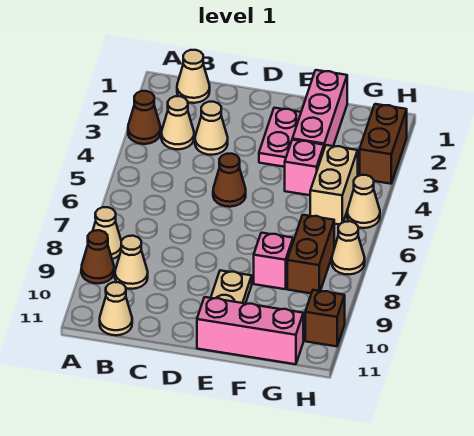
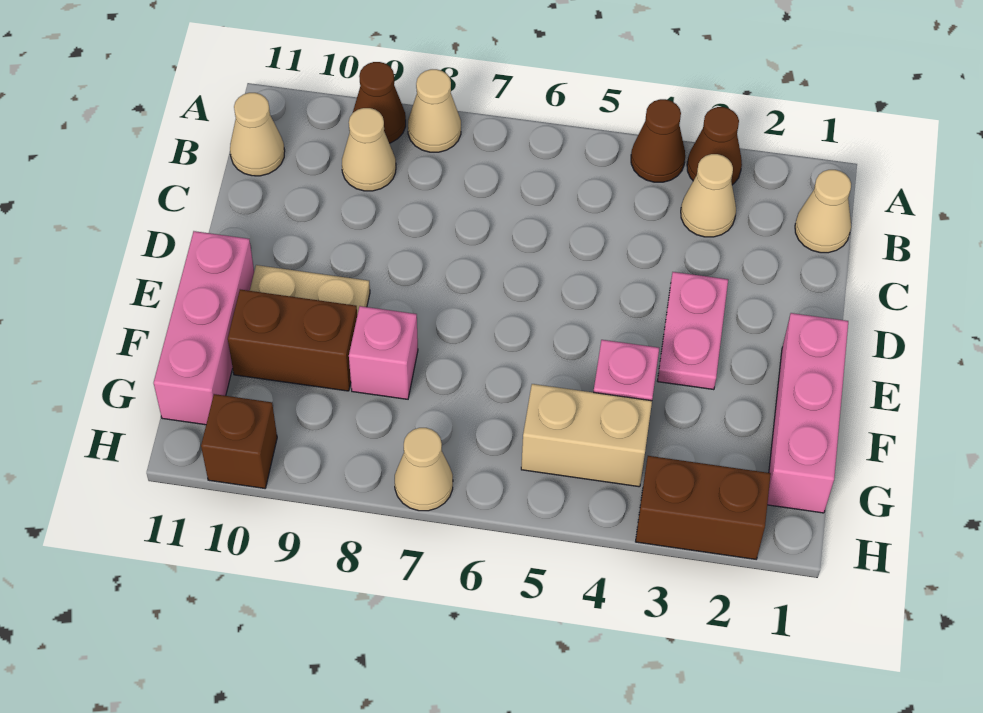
tan 1x1 cone [195,102,228,155] -> none
brown 1x1 cone [213,154,246,207] -> brown 1x1 cone moved to [631,99,685,182]
pink 1x2 plate [259,108,301,167] -> pink 1x2 plate turned to [658,272,728,390]
pink 1x3 brick [292,70,347,148] -> pink 1x3 brick turned to [767,313,848,513]
brown 1x2 brick [287,215,334,293] -> brown 1x2 brick moved to [228,290,357,391]
tan 1x1 cone [347,175,380,228] -> none

